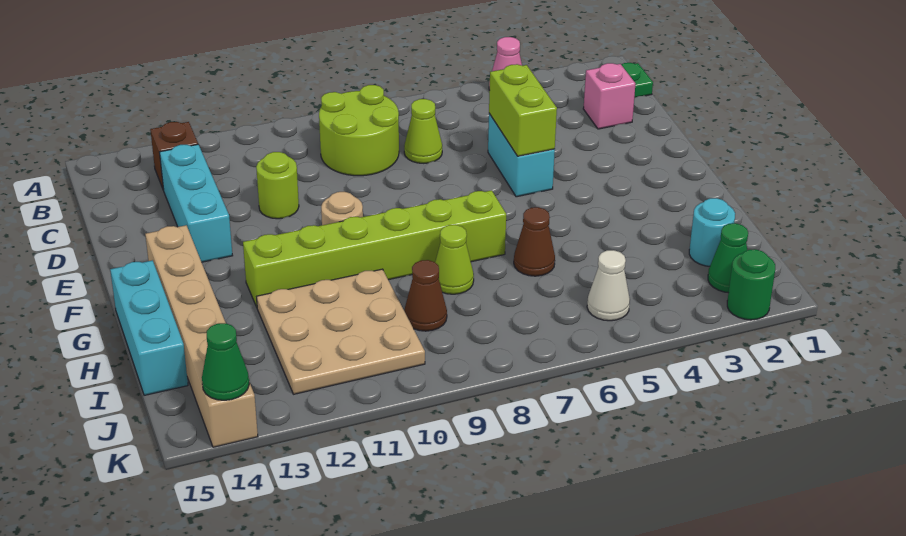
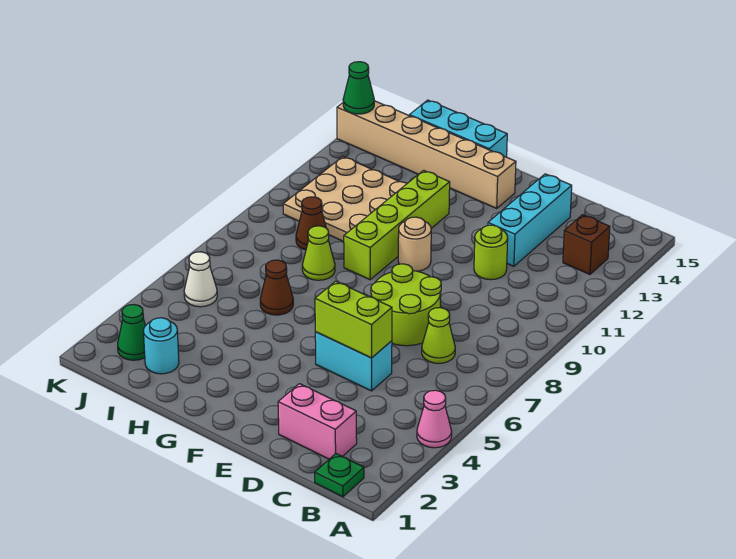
lime 2x2 round brick [319,85,399,176] -> lime 2x2 round brick moved to [371,264,441,346]
pink 1x1 brick [583,63,636,129] -> pink 1x2 brick [278,384,357,459]
cyan 1x3 brick [160,144,233,262] -> cyan 1x3 brick turned to [488,174,572,266]
lime 1x6 brick [243,190,506,307] -> lime 1x4 brick [344,170,450,280]
green 1x1 round brick [727,249,775,320] -> none

